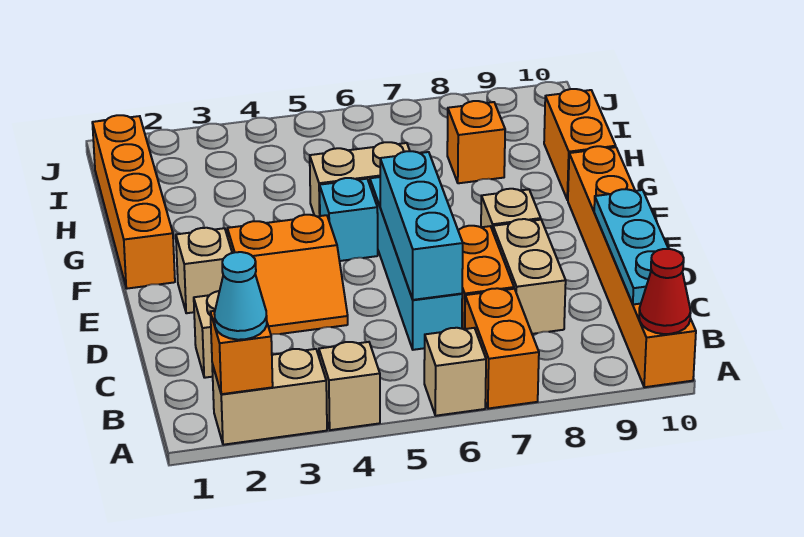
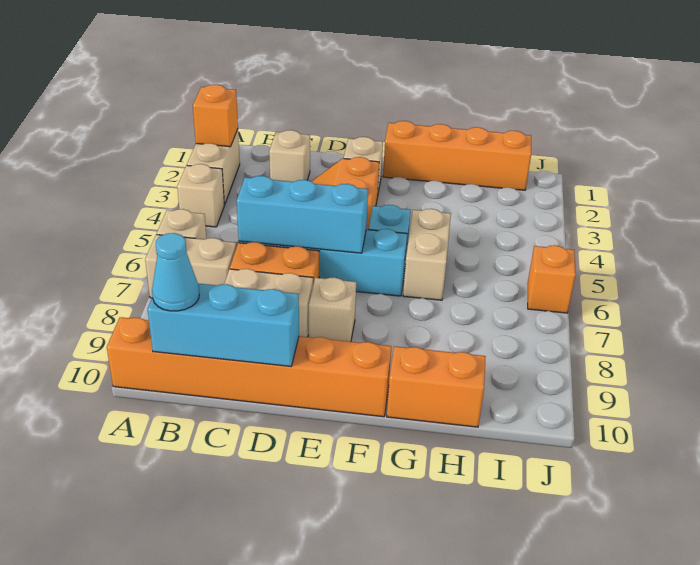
cyan 1x1 cone [214,252,267,340] -> cyan 1x1 cone moved to [152,233,199,311]
orange 1x2 brick [465,288,539,409] -> tan 1x2 brick [145,235,237,298]
red 1x1 cone [639,249,691,334] -> none
cyan 1x3 plate [594,189,668,305] -> cyan 1x3 brick [148,283,299,366]
orange 1x1 brick [447,101,505,183] -> orange 1x1 brick moved to [528,245,576,313]

